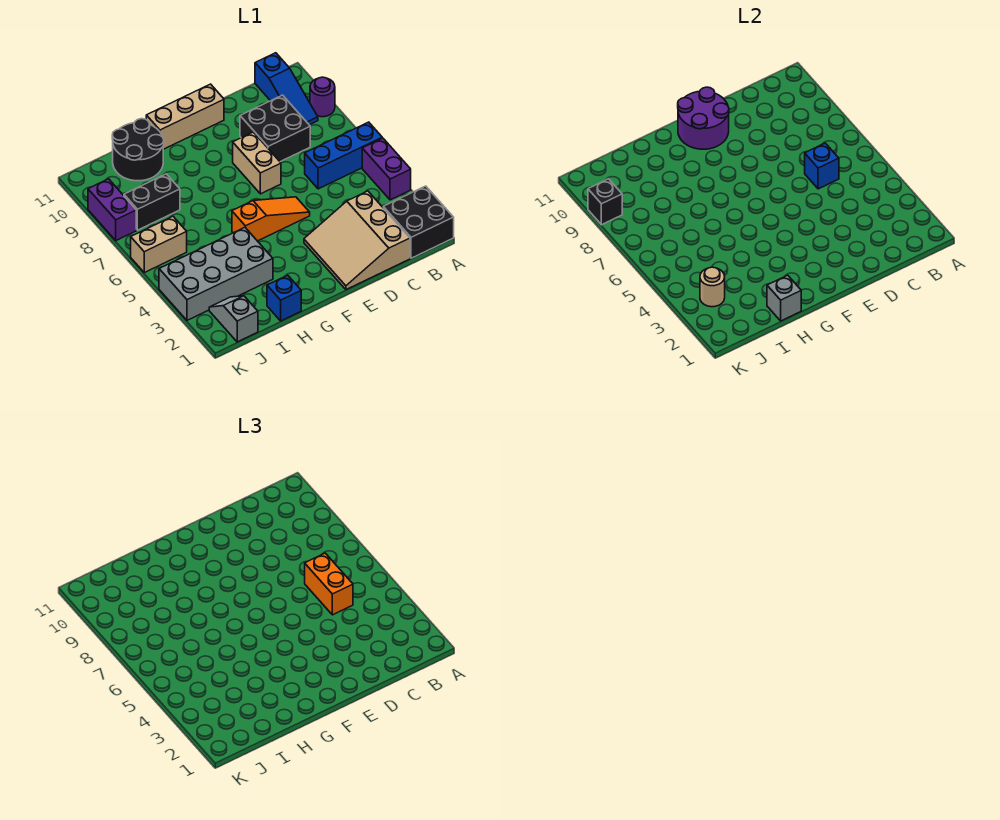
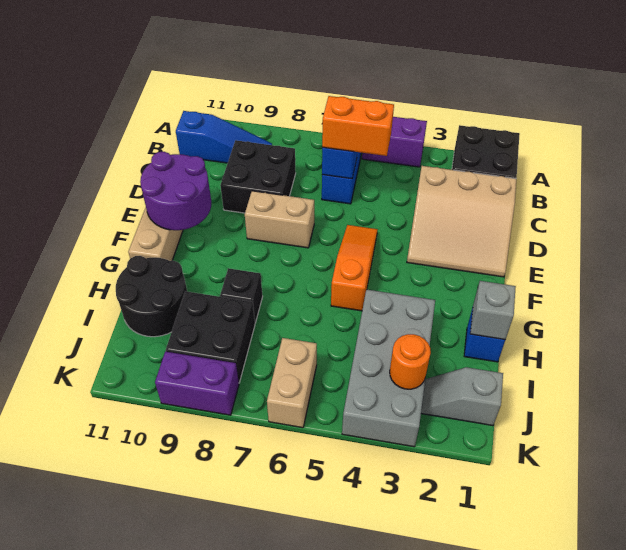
purple 1x1 round brick [310,77,335,117] -> none
black 1x2 brick [124,174,180,230] -> black 2x2 brick [166,291,255,383]
tan 1x1 round brick [700,267,725,307] -> orange 1x1 round brick [390,334,431,389]
black 1x1 brick [588,179,622,225] -> black 1x1 brick moved to [220,268,263,323]

